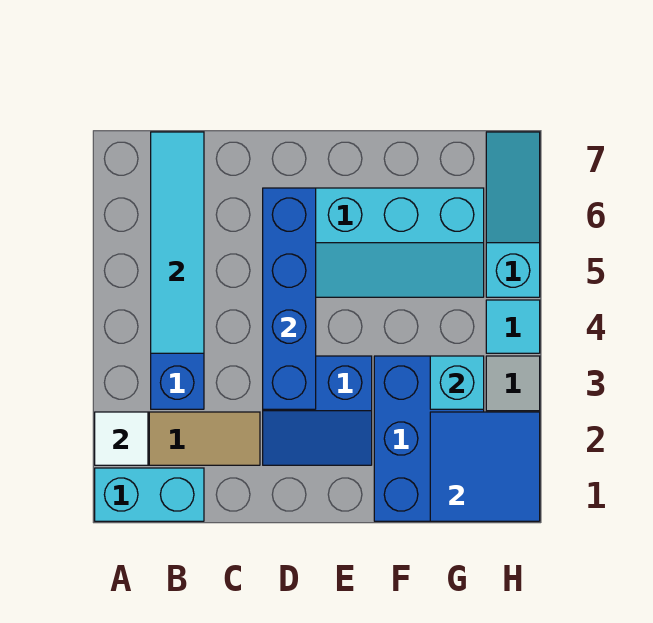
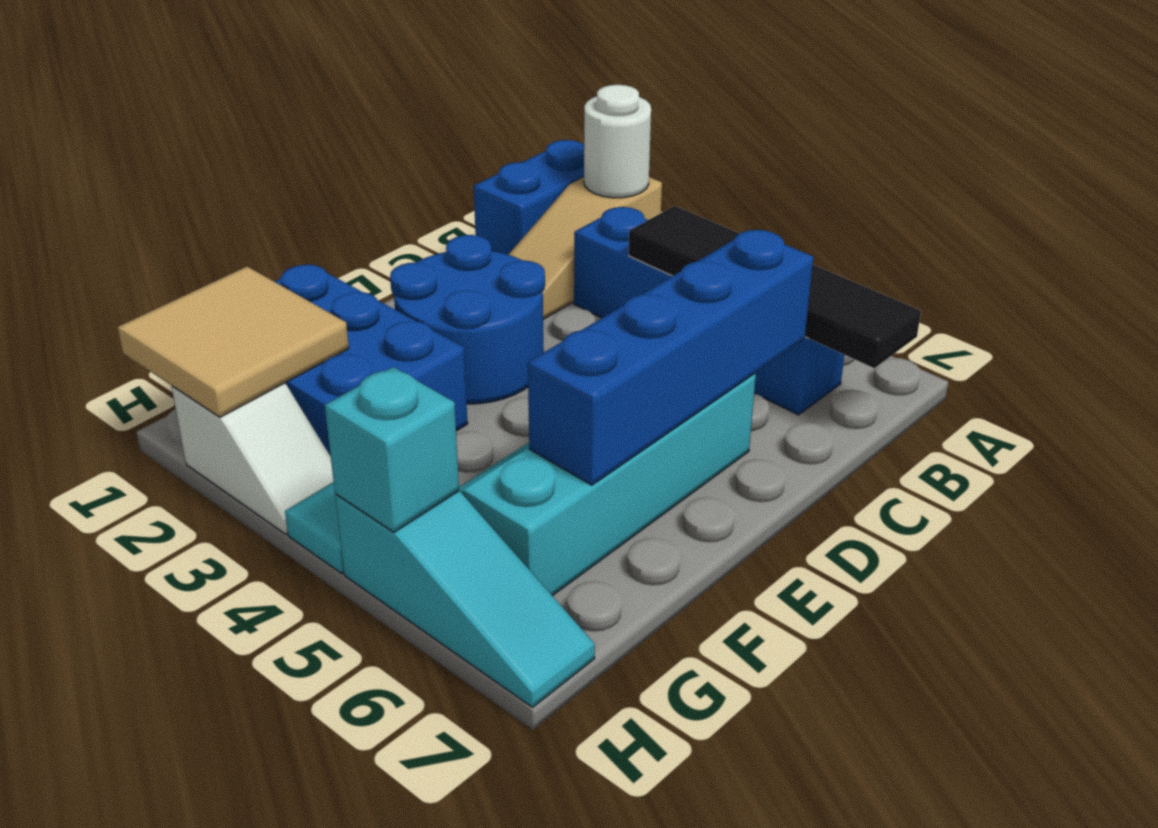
cyan 1x2 brick [95,468,204,521] -> blue 1x2 brick [474,140,584,255]
white 1x1 tile [95,412,148,465] -> white 1x1 round brick [584,85,651,198]
cyan 1x4 tile [151,132,204,353] -> black 1x4 tile [629,206,921,368]
blue 2x2 slope [263,356,372,465] -> blue 2x2 round brick [390,235,545,404]
blue 1x4 brick [263,188,316,409] -> blue 1x4 brick turned to [528,230,813,485]
blue 2x2 tile [430,412,540,521] -> tan 2x2 tile [118,267,349,417]
cyan 1x1 brick [430,356,484,409] -> cyan 1x1 brick moved to [325,367,459,532]

